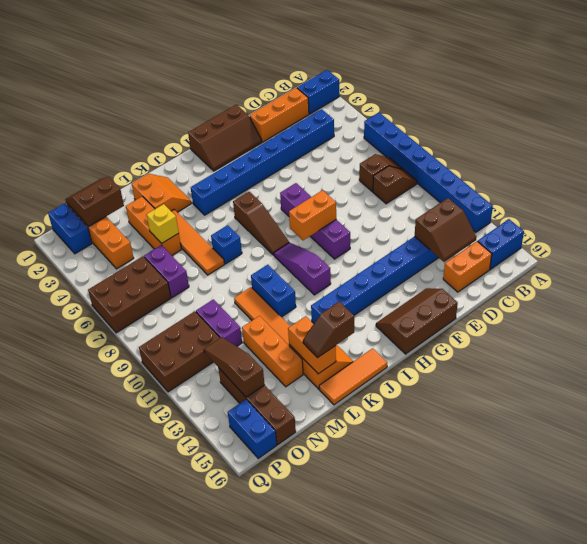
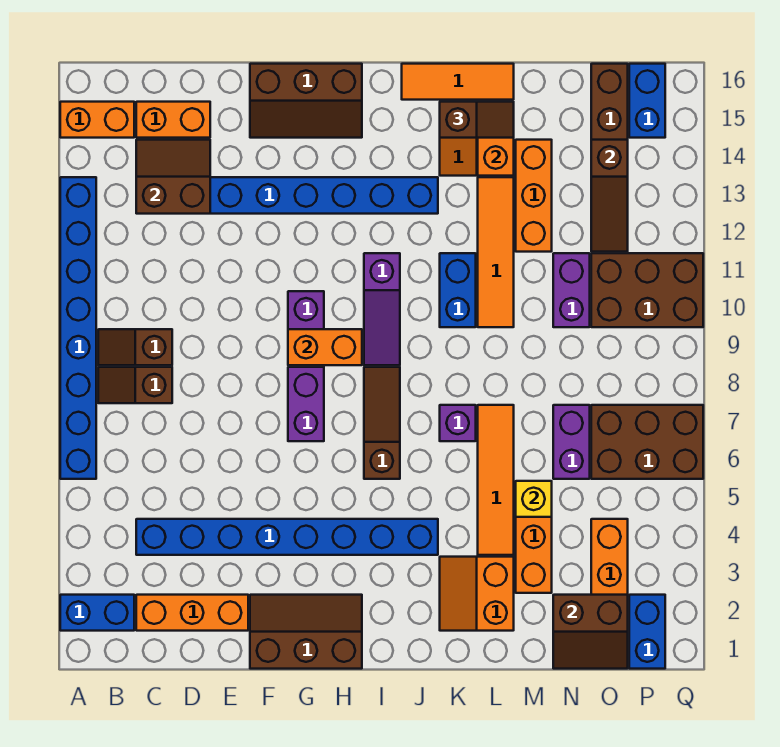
blue 1x2 brick [478,219,524,269] -> orange 1x2 brick [60,102,134,138]
blue 1x1 brick [211,225,242,264] -> purple 1x1 brick [440,405,476,441]

